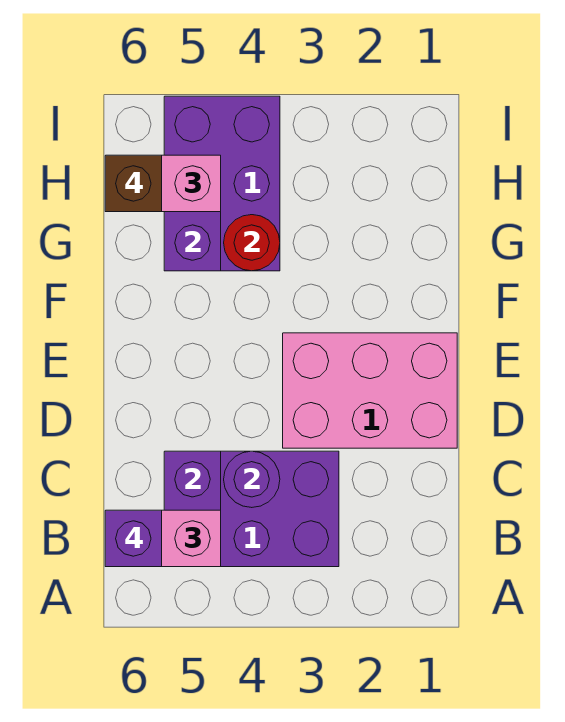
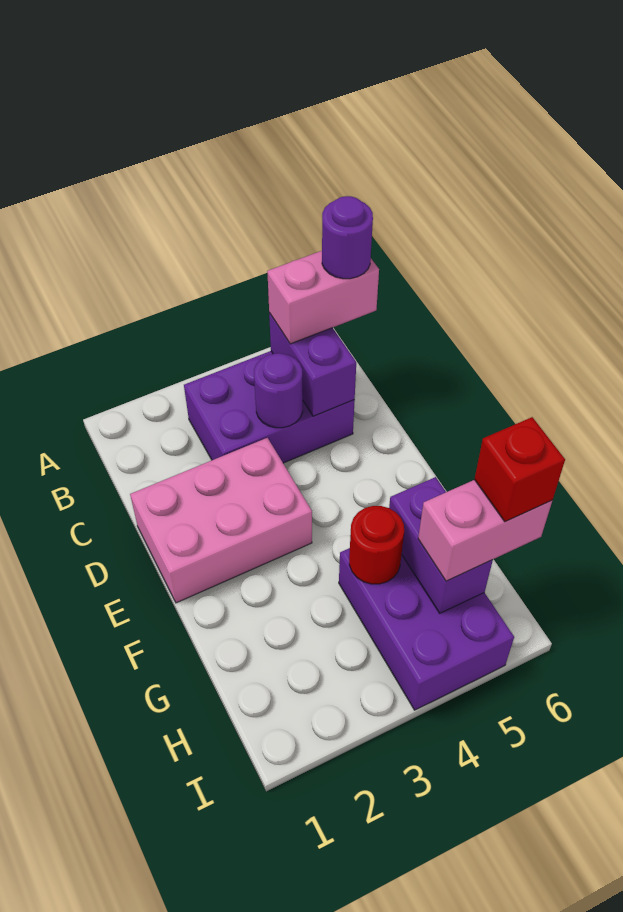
purple 1x1 brick [105,510,162,567] -> purple 1x1 round brick [322,196,373,279]
brown 1x1 brick [105,155,162,212] -> red 1x1 brick [474,417,565,522]

